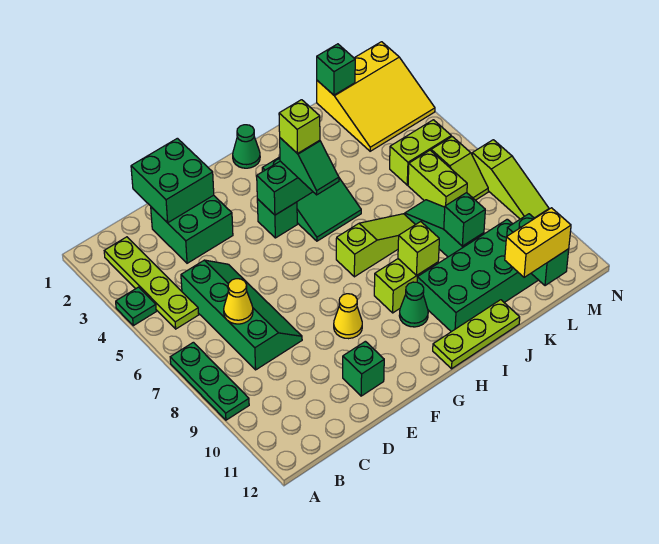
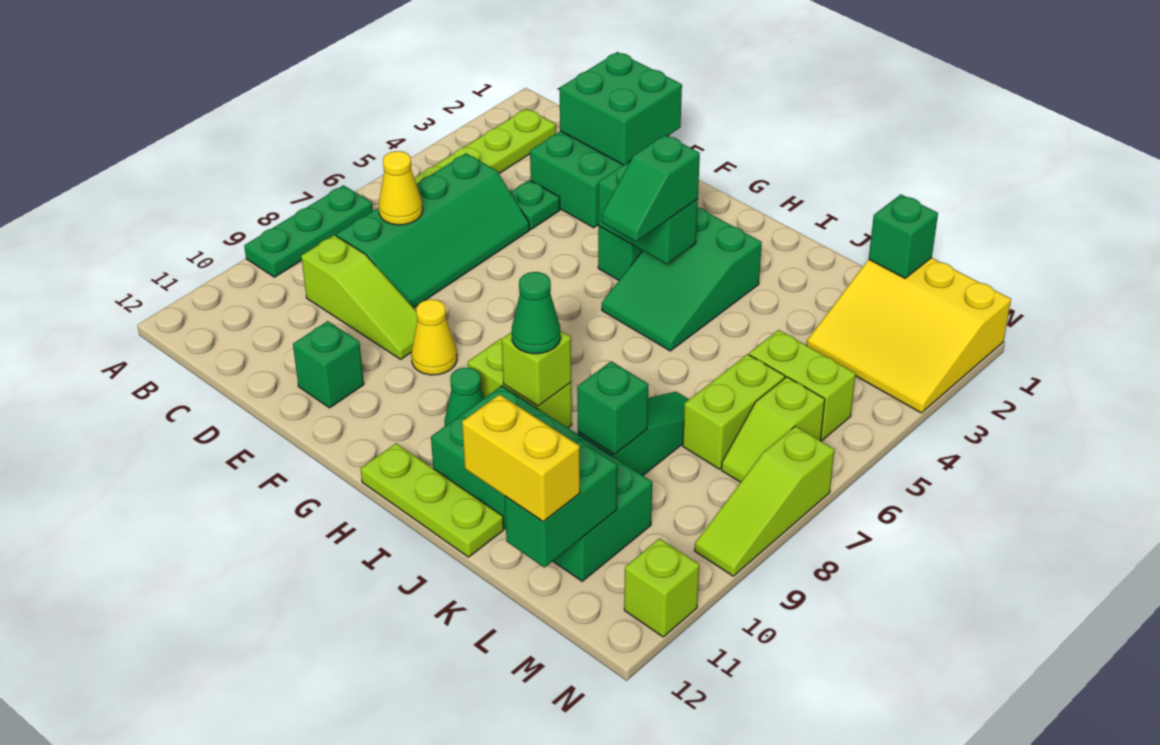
green 1x1 plate [116,287,156,326] -> green 1x1 plate moved to [510,180,560,229]
green 1x1 cone [233,125,260,168] -> green 1x1 cone moved to [512,272,561,354]
lime 1x1 brick [279,100,320,153] -> lime 1x1 brick moved to [624,538,699,637]
lime 1x3 slope [336,214,415,277] -> lime 1x3 slope moved to [301,235,418,359]

